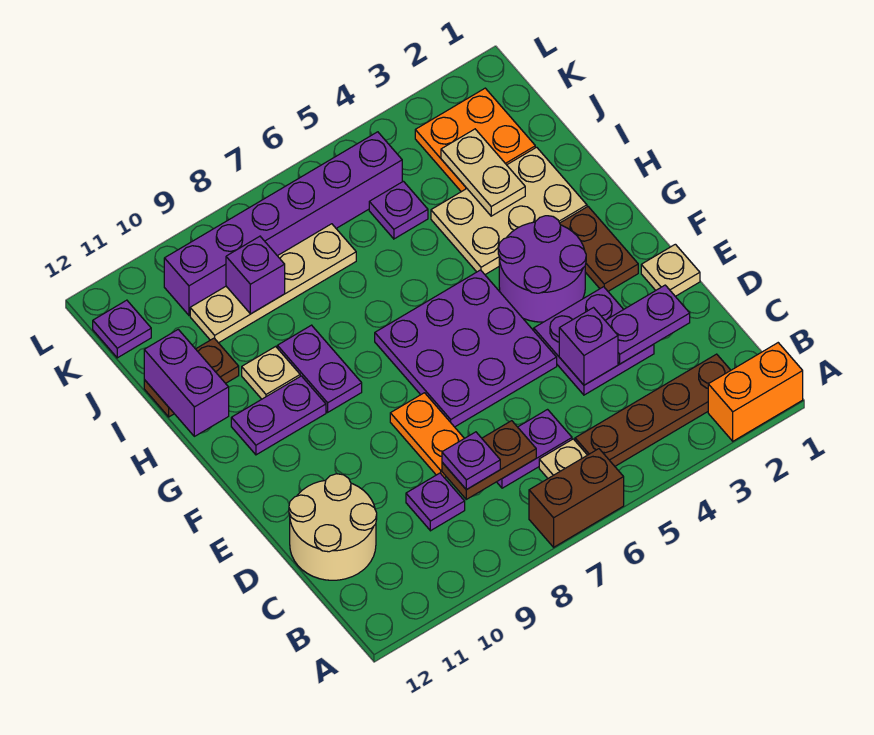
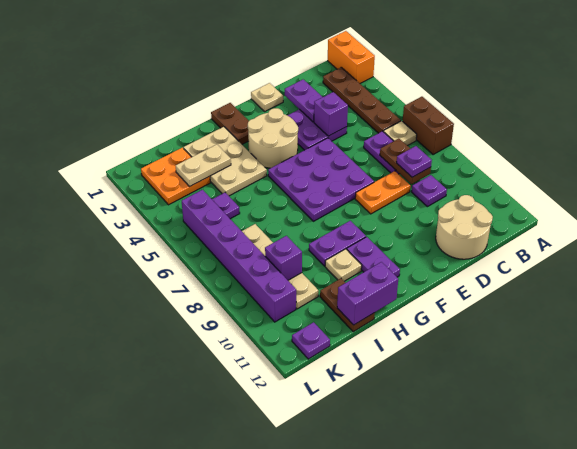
brown 1x2 plate [560,207,638,291] -> brown 1x2 plate turned to [211,103,249,144]
purple 2x2 round brick [498,216,586,322] -> tan 2x2 round brick [248,108,298,168]

